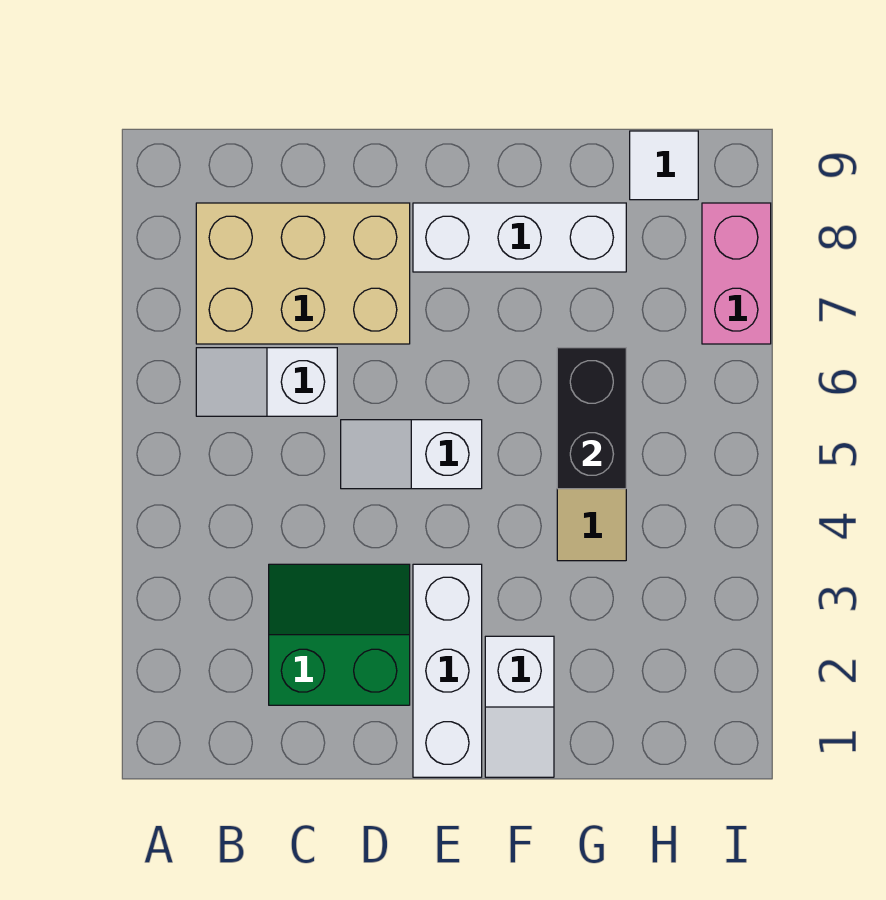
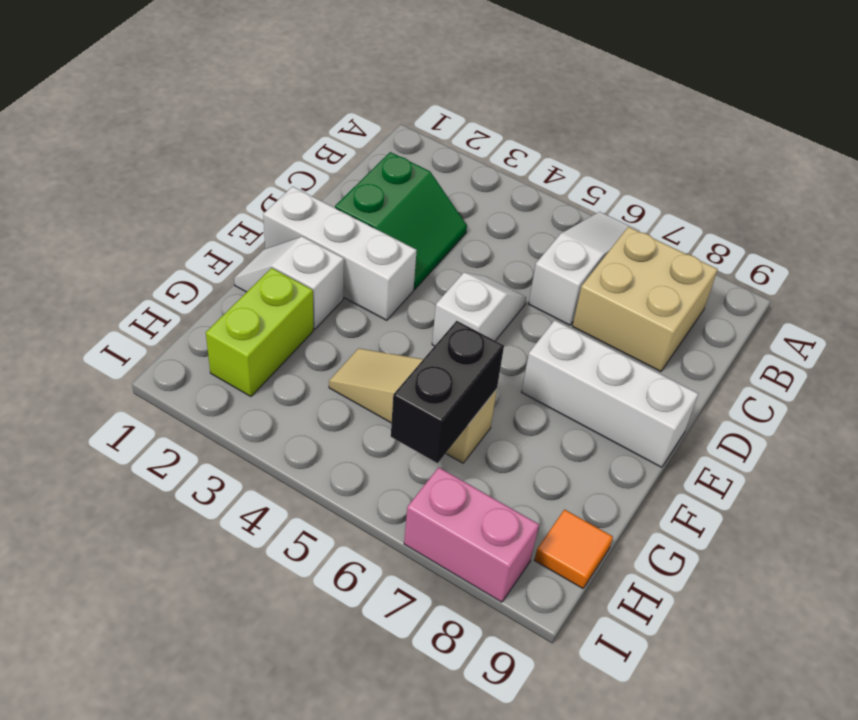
white 1x2 slope [196,348,337,416] -> white 1x3 slope [529,212,639,325]
tan 2x3 brick [196,203,410,344] -> tan 2x2 brick [572,227,718,372]
white 1x3 brick [413,203,626,272] -> white 1x3 brick turned to [522,320,698,467]
none -> lime 1x2 brick [206,268,313,396]
black 1x2 brick [557,348,626,489] -> black 1x2 brick turned to [391,321,504,463]
white 1x1 tile [630,131,698,200] -> orange 1x1 tile [534,510,613,588]

